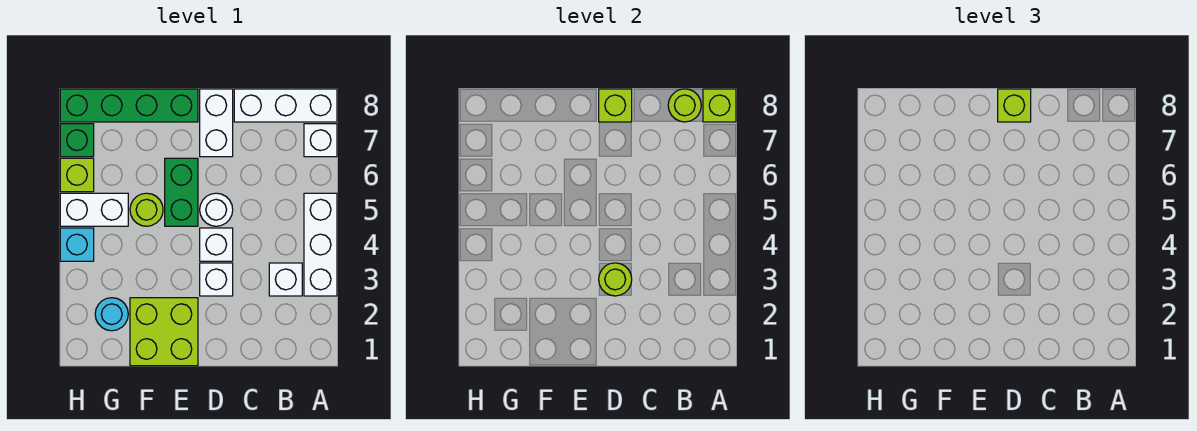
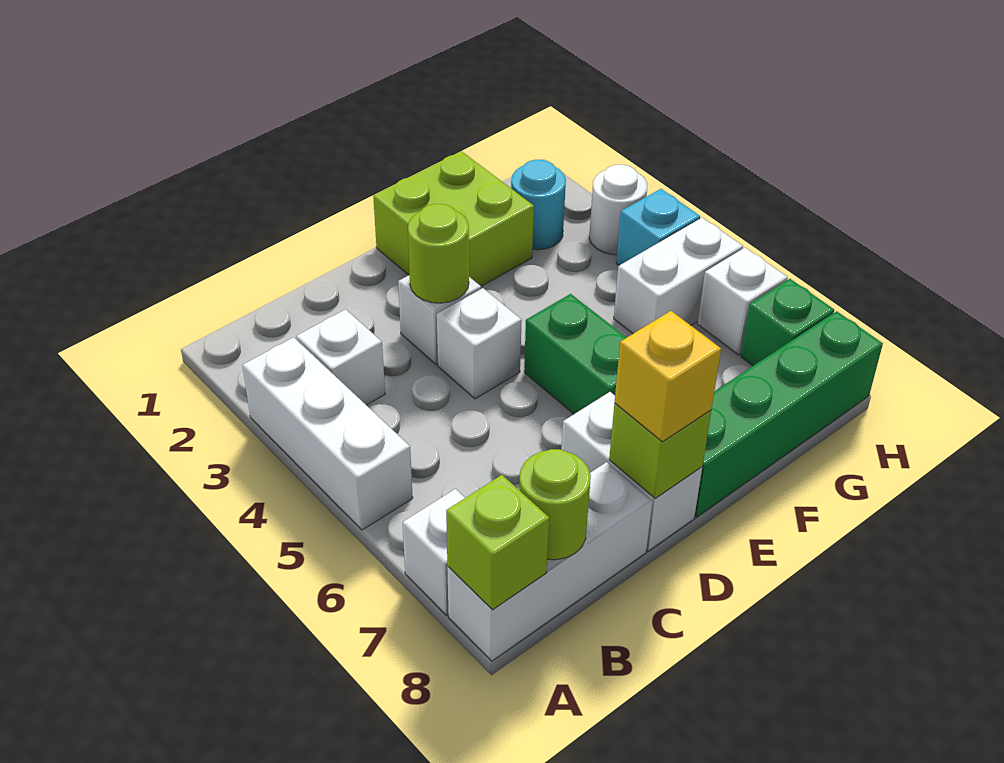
white 1x1 round brick [200,193,233,226] -> white 1x1 round brick moved to [589,165,647,255]
lime 1x1 brick [998,89,1031,122] -> yellow 1x1 brick [615,311,721,442]
lime 1x1 round brick [130,193,163,226] -> none
lime 1x1 brick [60,158,94,192] -> white 1x1 brick [698,248,788,355]

